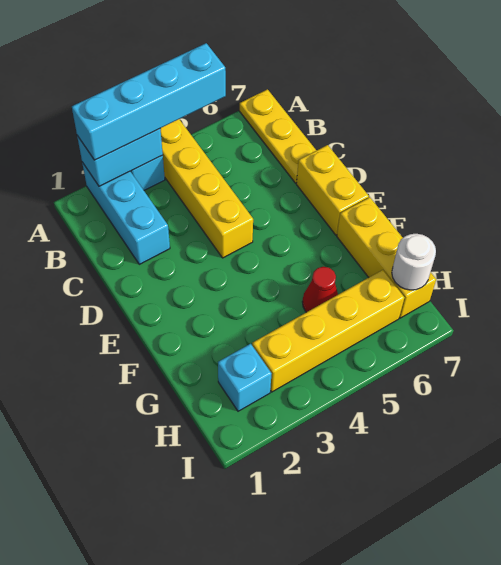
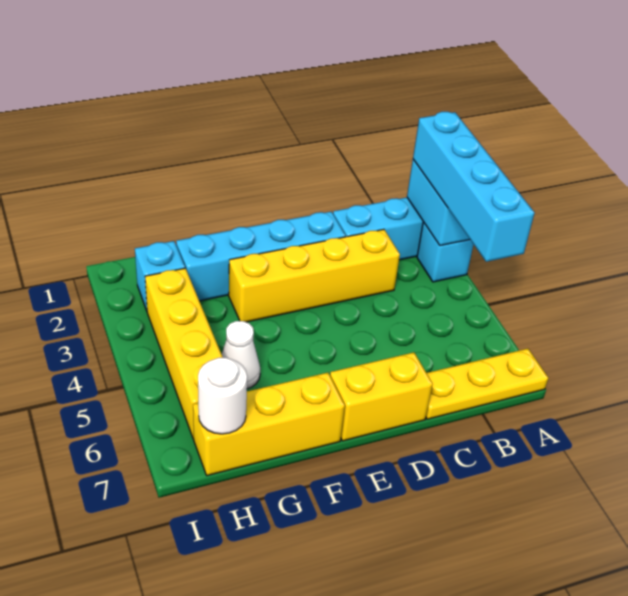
yellow 1x4 brick [160,119,253,258] -> yellow 1x4 brick moved to [229,229,400,322]
none -> cyan 1x4 brick [176,212,346,301]
red 1x1 cone [302,267,338,312] -> white 1x1 cone [222,321,260,389]

